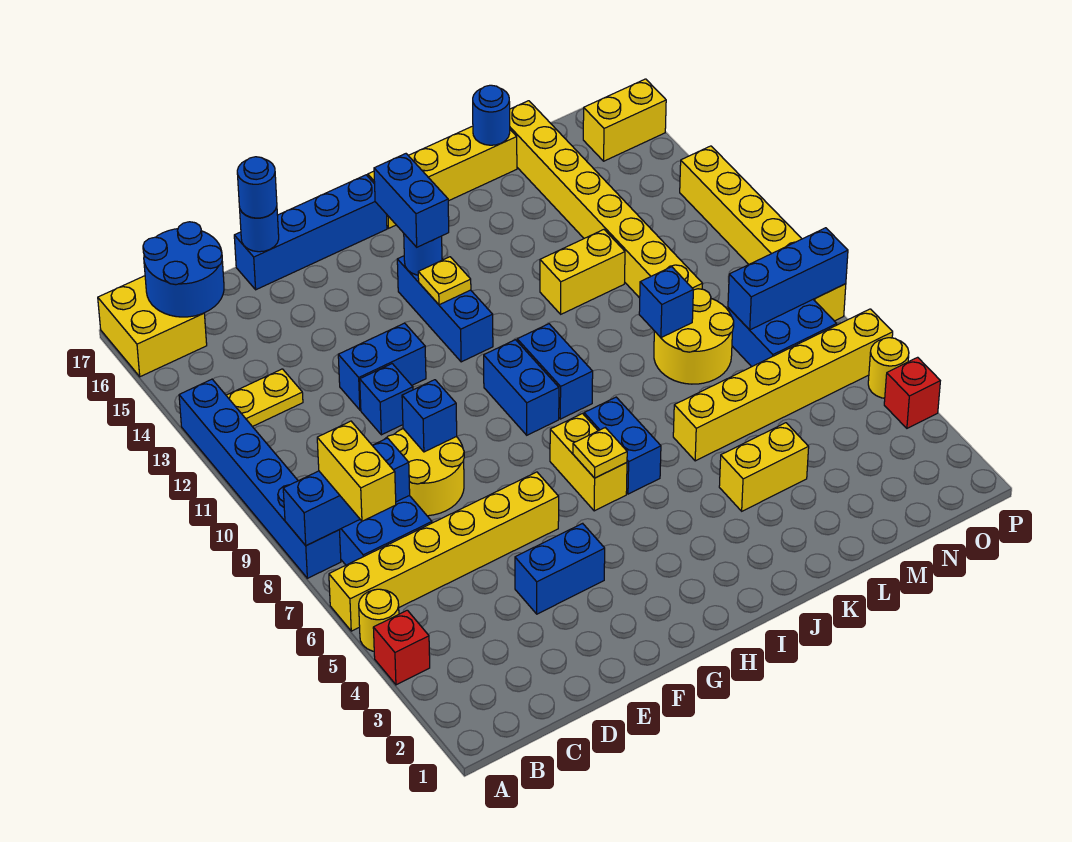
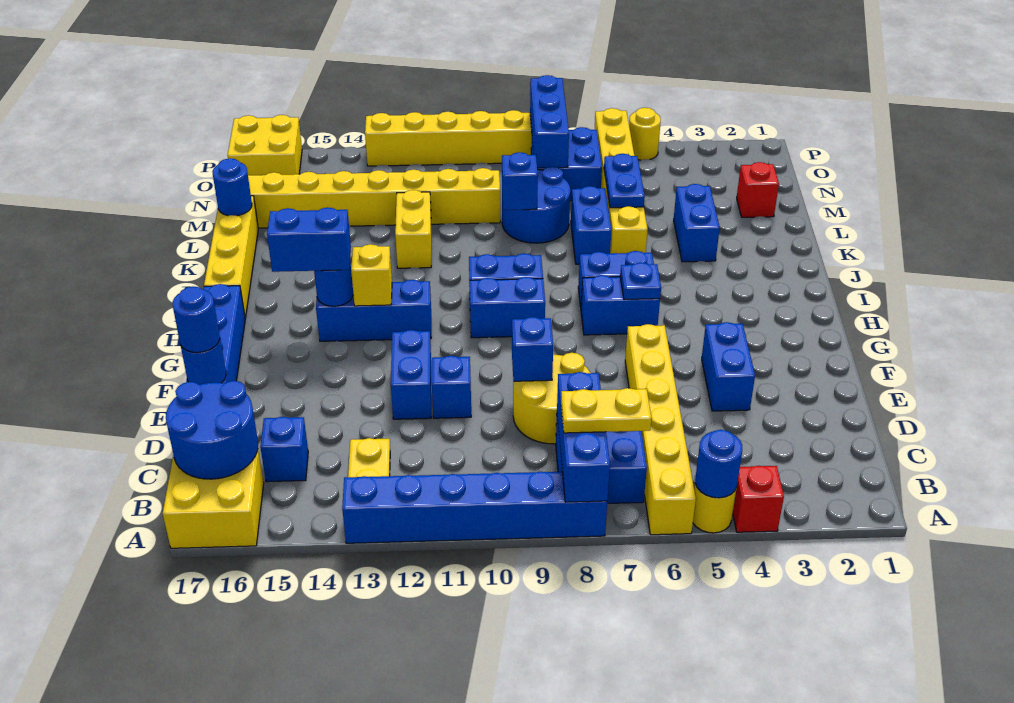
none -> blue 1x1 round brick [695,430,742,498]
yellow 1x2 brick [317,421,396,521] -> yellow 1x2 plate [561,388,652,433]
none -> blue 1x1 brick [260,417,308,482]
yellow 1x2 brick [550,414,627,511] -> blue 1x2 brick [581,275,660,335]
yellow 1x1 plate [573,428,627,478] -> blue 1x1 plate [620,263,661,300]
yellow 1x1 plate [418,257,471,305] -> yellow 1x1 brick [351,244,392,306]
yellow 1x2 brick [719,423,809,511] -> blue 1x2 brick [674,184,720,262]
none -> blue 1x2 brick [571,186,611,264]
none -> blue 1x2 plate [604,154,645,208]
yellow 2x2 round brick [654,289,734,384] -> blue 2x2 round brick [502,167,570,243]
yellow 1x2 brick [583,79,666,161] -> yellow 2x2 brick [228,115,302,175]
red 1x1 brick [884,357,940,428] -> red 1x1 brick moved to [737,162,779,217]

